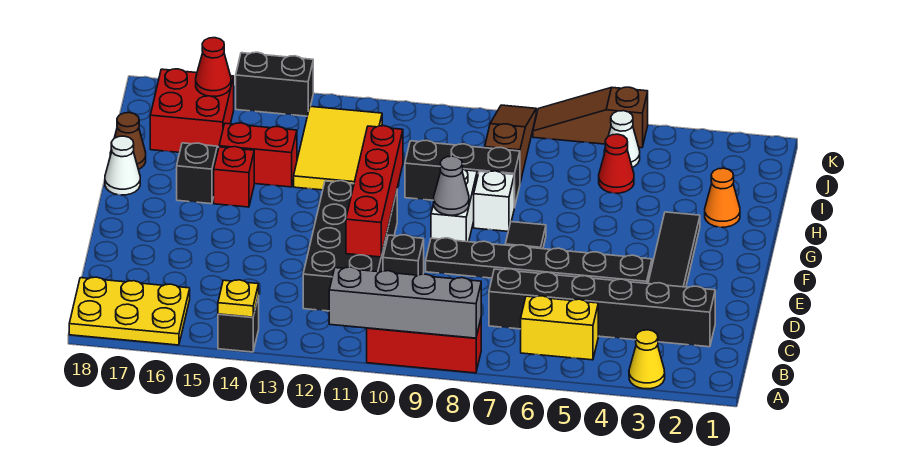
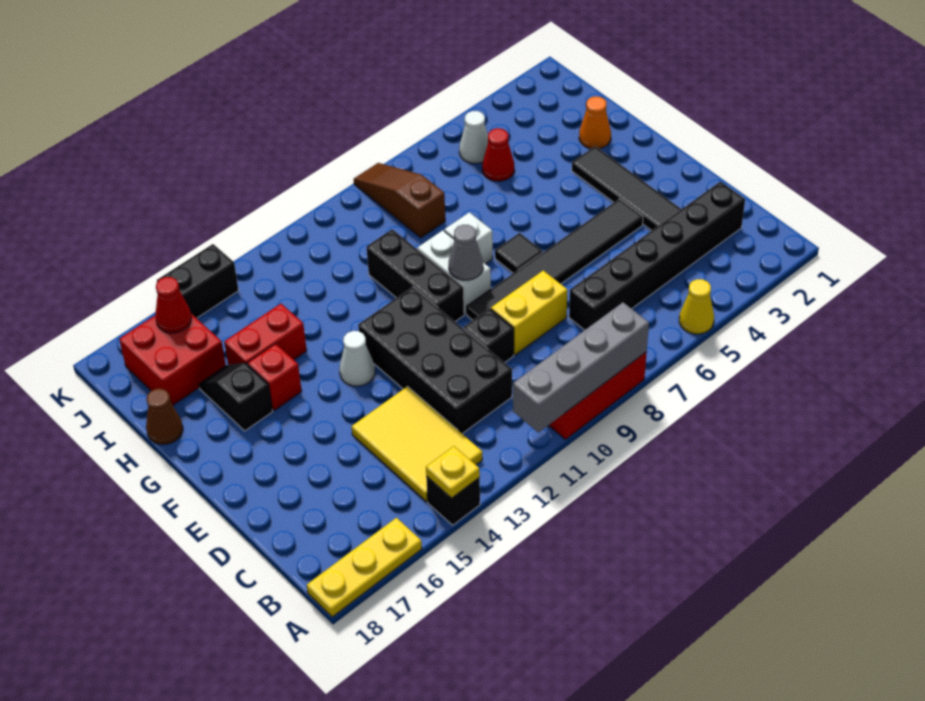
yellow 1x1 cone [629,330,665,389] -> yellow 1x1 cone moved to [679,279,714,334]
yellow 2x3 plate [69,277,190,345] -> yellow 1x3 plate [307,518,422,617]
yellow 1x2 brick [521,296,598,360] -> yellow 1x2 brick moved to [491,271,567,355]
red 1x4 brick [346,126,403,257] -> none
black 1x6 plate [426,238,652,284] -> black 1x6 tile [467,199,643,320]
white 1x1 cone [105,136,140,195] -> white 1x1 cone moved to [339,331,375,386]
black 1x3 brick [405,140,520,208] -> black 1x3 brick turned to [367,229,464,322]
yellow 2x3 tile [294,106,382,190] -> yellow 2x3 tile moved to [351,387,482,502]
brown 1x3 slope [533,87,648,148] -> none

